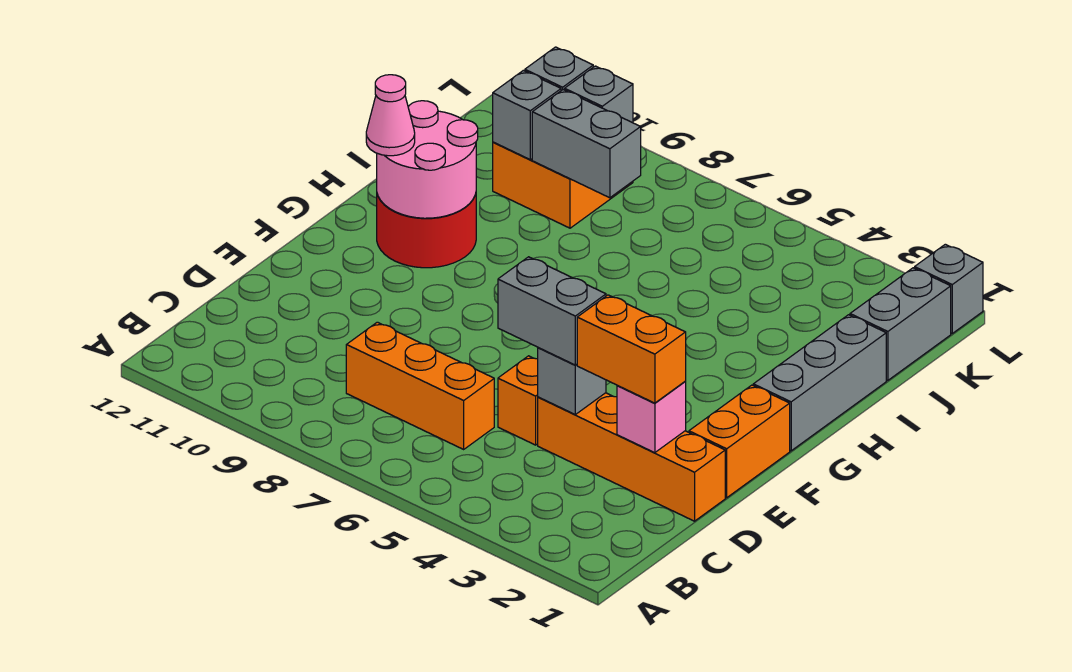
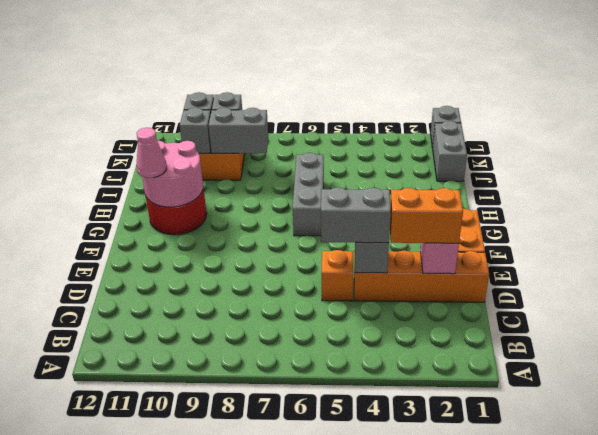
orange 1x3 brick [346,322,494,449] -> none
grey 1x3 brick [753,315,886,451] -> grey 1x3 brick moved to [293,153,324,236]

